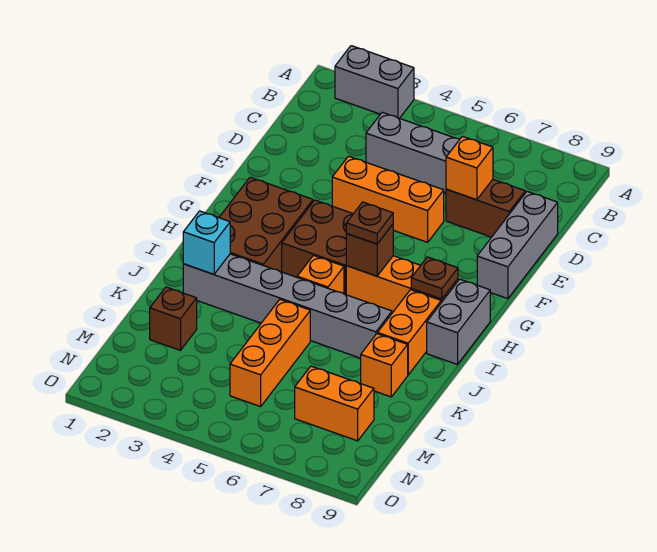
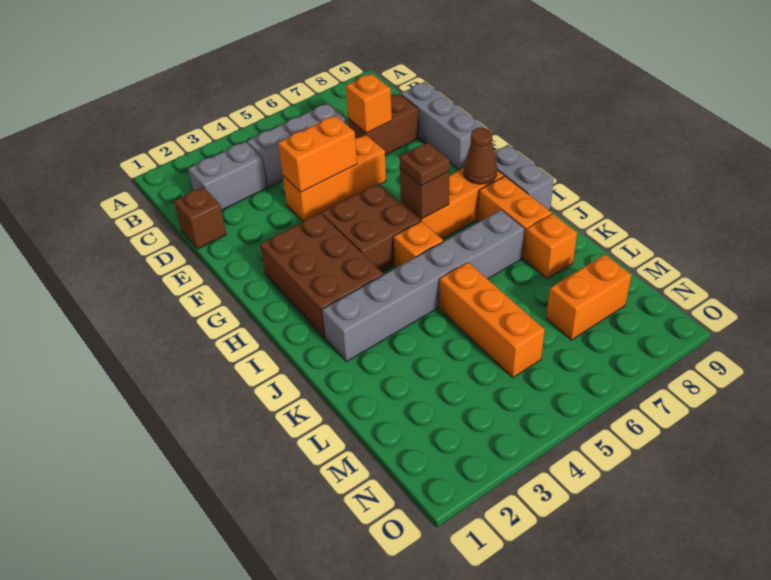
grey 1x2 brick [335,46,414,118] -> grey 1x2 brick moved to [188,142,267,210]
none -> orange 1x2 brick [278,116,357,192]
brown 1x1 plate [411,257,458,299] -> brown 1x1 cone [463,128,497,184]
cyan 1x1 brick [183,211,230,274] -> none
brown 1x1 brick [150,287,197,350] -> brown 1x1 brick moved to [174,187,226,249]

